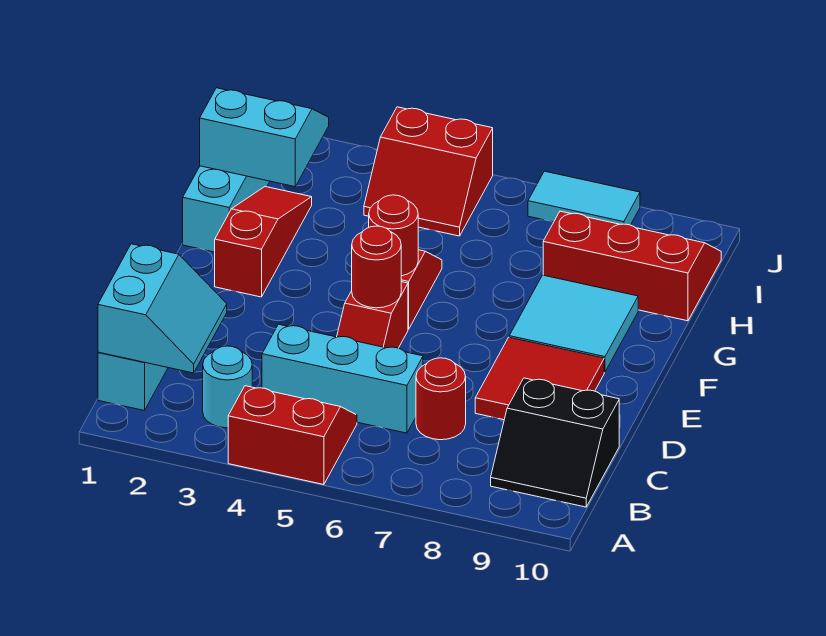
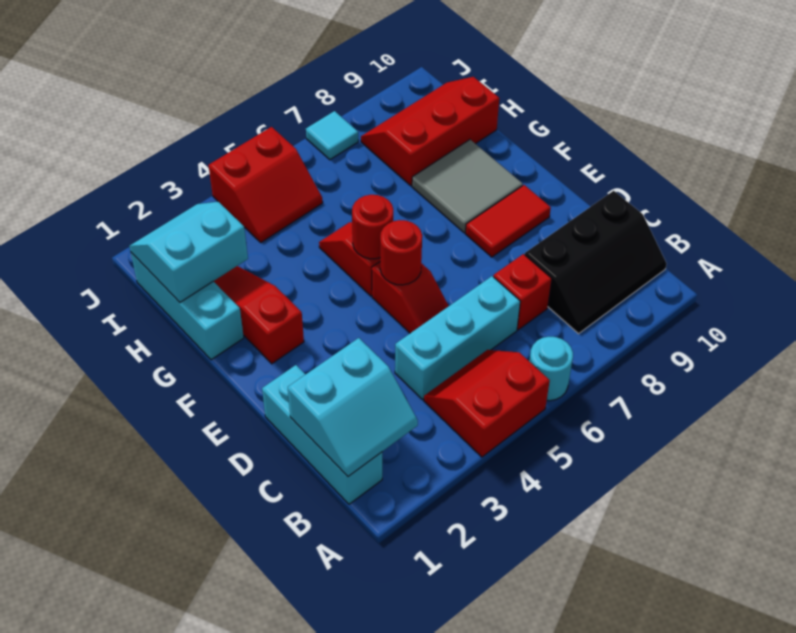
cyan 2x2 slope [98,244,227,373] -> cyan 2x2 slope turned to [288,338,418,476]
cyan 1x1 round brick [203,346,252,428] -> cyan 1x1 round brick moved to [529,337,573,401]
black 2x2 slope [491,378,619,507] -> black 2x3 slope [525,191,667,334]
red 1x1 round brick [416,358,466,440] -> red 1x1 brick [493,254,552,330]
red 2x2 tile [475,337,604,420] -> red 1x2 tile [465,185,551,257]
cyan 2x2 tile [509,275,638,372] -> grey 2x2 tile [412,140,523,233]
cyan 1x2 tile [528,171,640,225] -> cyan 1x1 tile [306,111,358,160]

